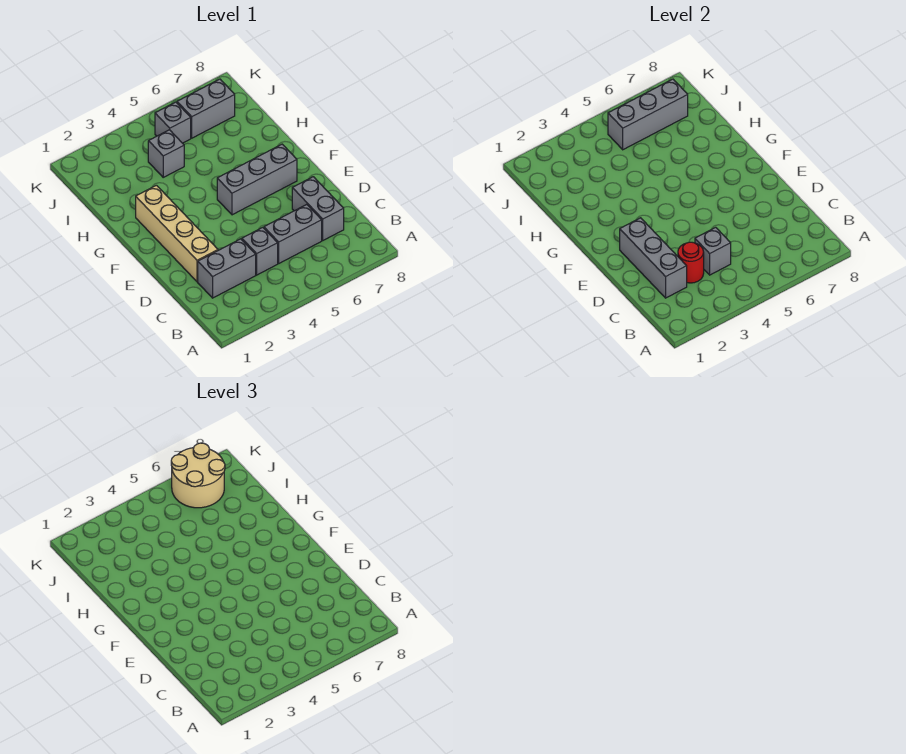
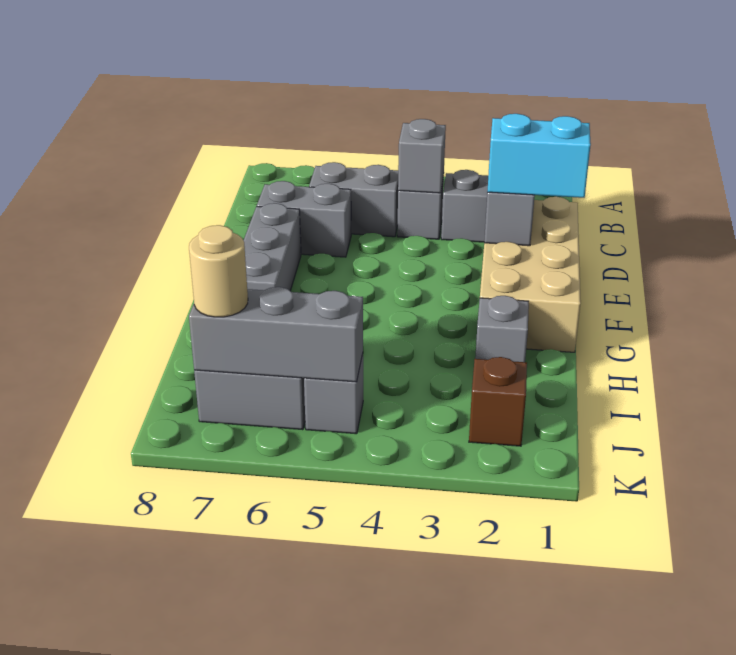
red 1x1 round brick [678,242,704,283] -> none
grey 1x2 brick [292,177,344,240] -> grey 1x2 brick turned to [257,181,351,257]
tan 1x4 brick [136,185,218,282] -> tan 2x4 brick [480,197,581,352]
none -> cyan 1x2 brick [487,114,591,198]
grey 1x3 brick [217,144,297,215] -> grey 1x3 brick turned to [243,203,301,291]
grey 1x1 brick [148,130,184,177] -> grey 1x1 brick moved to [475,296,529,362]
none -> brown 1x1 brick [469,357,527,446]
tan 2x2 round brick [171,443,225,508] -> tan 1x1 round brick [189,225,248,317]

